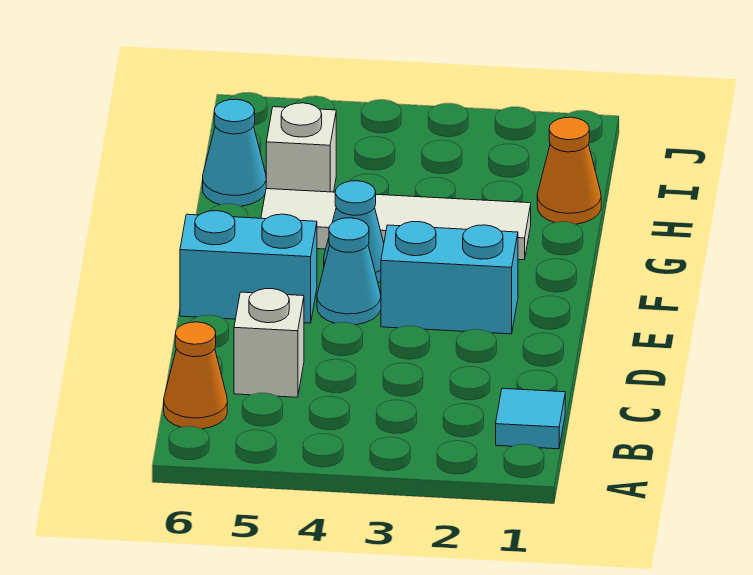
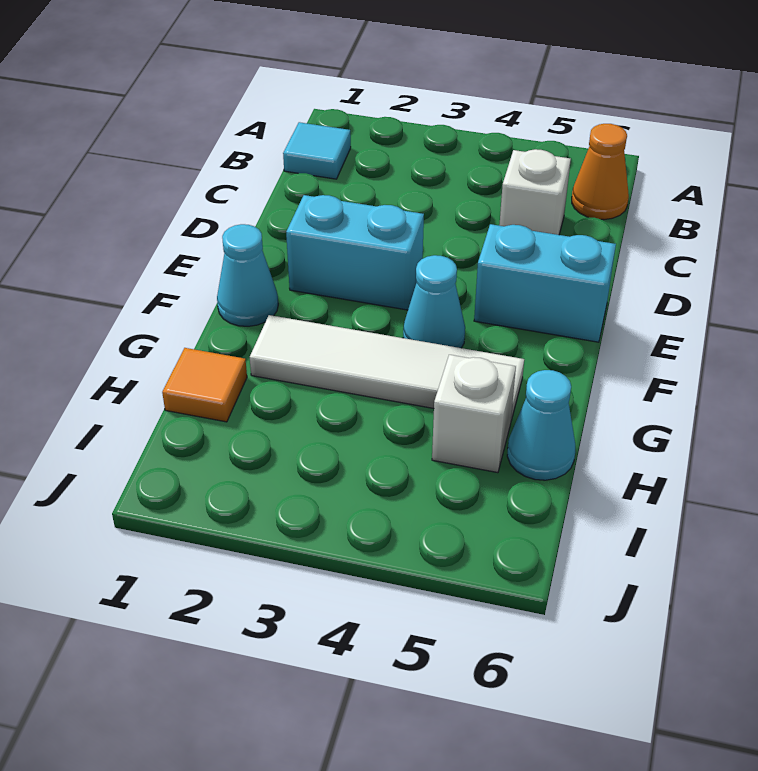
cyan 1x1 cone [317,218,381,325] -> cyan 1x1 cone moved to [217,224,278,326]
orange 1x1 cone [537,117,601,224] -> orange 1x1 tile [162,348,247,422]

